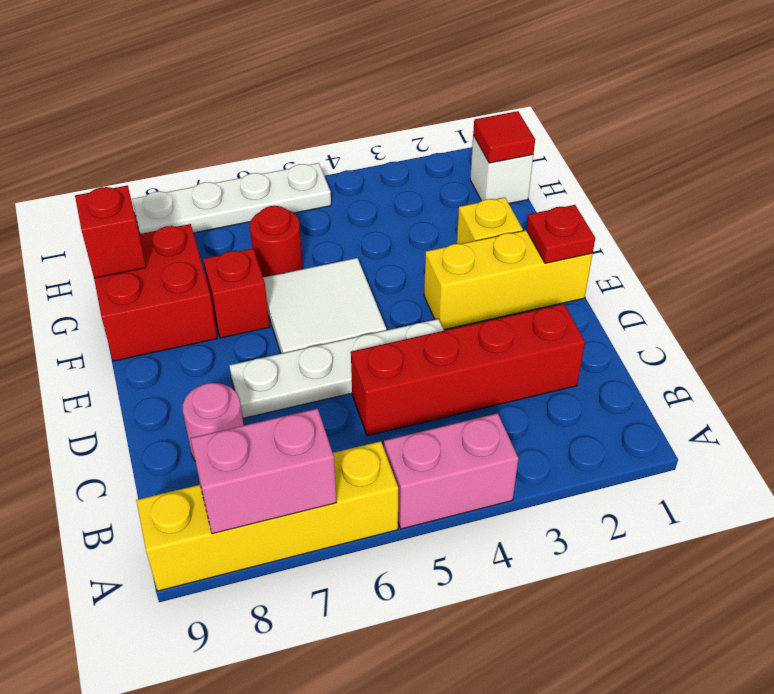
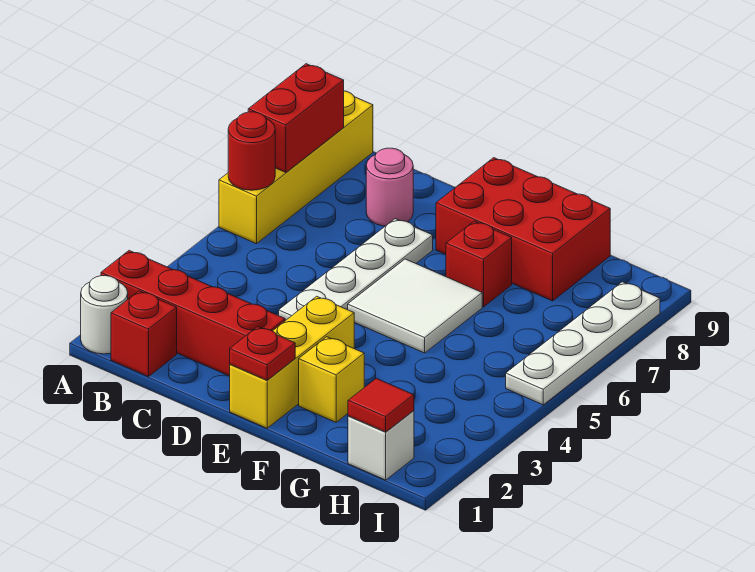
none -> white 1x1 round brick [81,276,128,354]
pink 1x2 brick [384,413,518,529] -> none
pink 1x2 brick [191,409,336,534] -> red 1x2 brick [248,64,344,172]
red 1x4 brick [351,304,585,436] -> red 1x4 brick turned to [101,251,285,376]
red 2x2 brick [94,224,217,361] -> red 2x3 brick [436,158,610,301]
red 1x1 round brick [250,206,303,277] -> red 1x1 round brick moved to [228,112,275,190]
red 1x1 brick [75,185,146,278] -> red 1x1 brick moved to [111,291,177,377]

